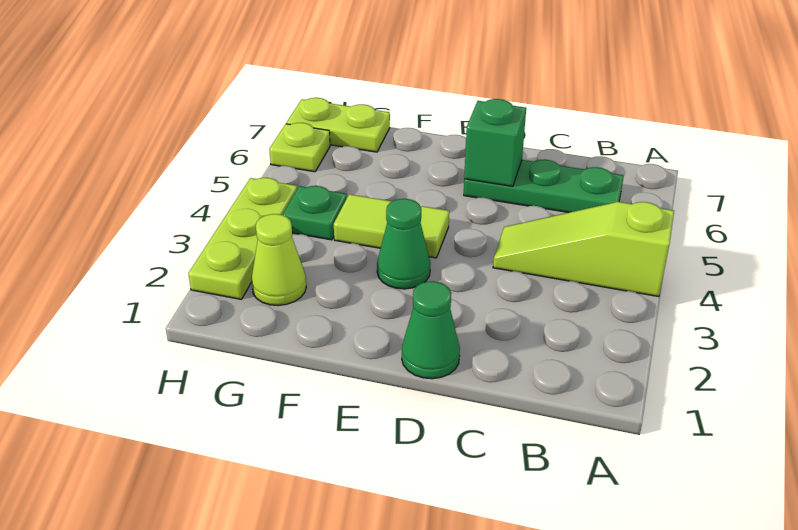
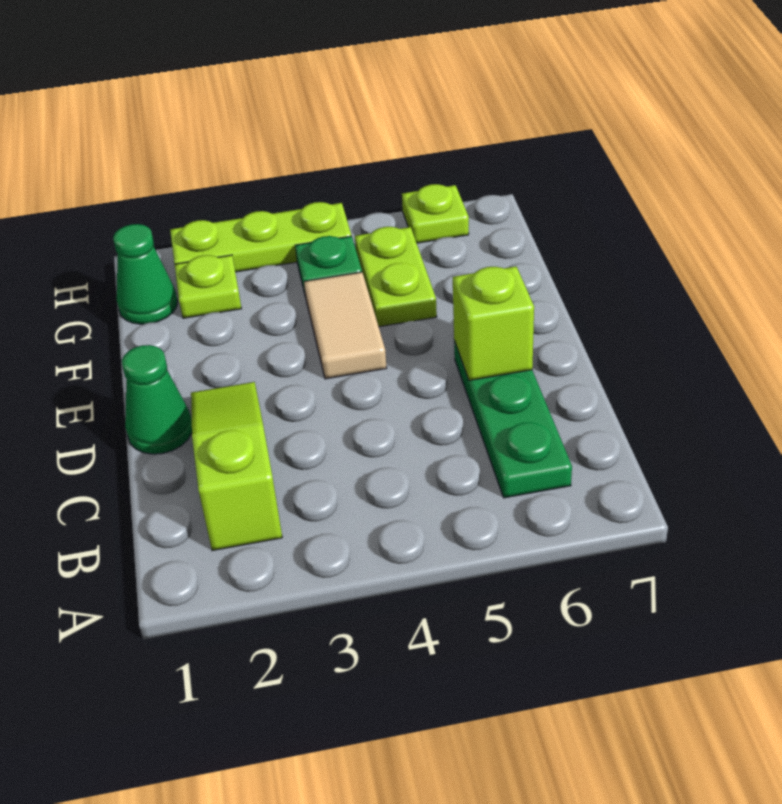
lime 1x3 slope [493,202,674,297] -> lime 1x3 slope moved to [191,382,282,551]
green 1x1 brick [464,99,526,186] -> lime 1x1 brick [453,266,534,380]
green 1x1 cone [377,199,430,289] -> green 1x1 cone moved to [113,224,177,324]
lime 1x2 tile [334,194,449,258] -> tan 1x2 tile [304,272,387,379]
lime 1x1 cone [251,214,306,306] -> lime 1x1 plate [174,255,241,318]
lime 1x2 plate [286,98,390,152] -> lime 1x2 plate moved to [355,227,437,327]

